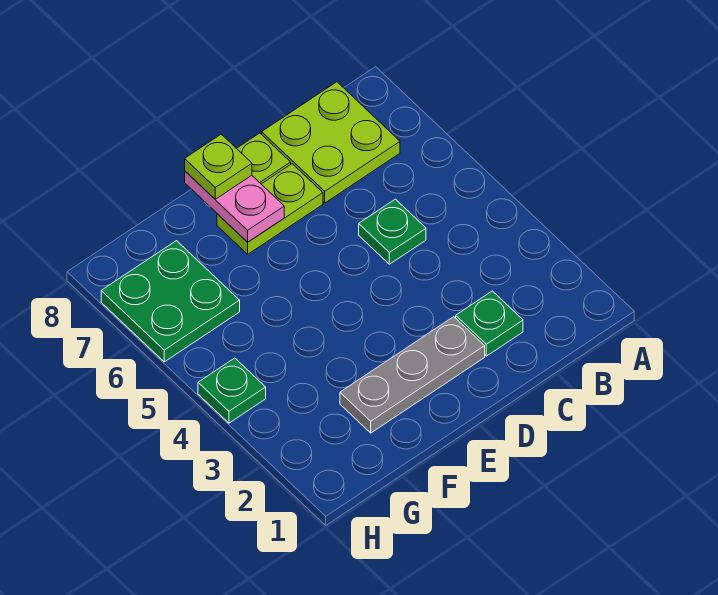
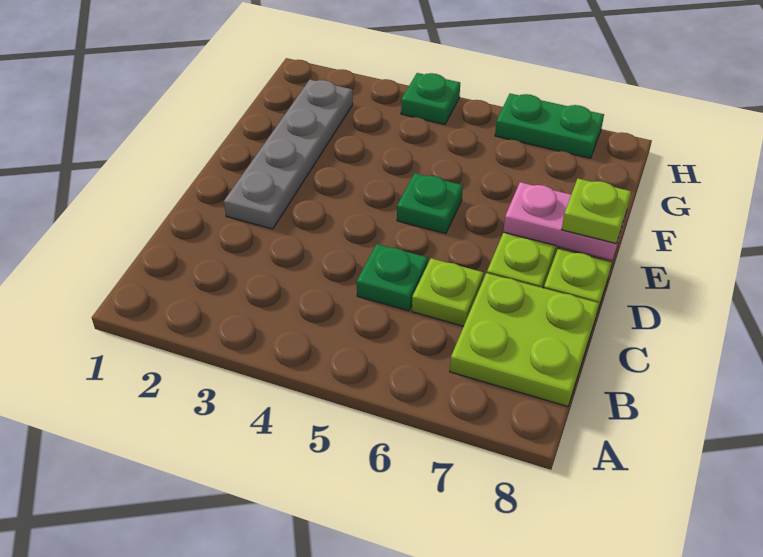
green 1x1 plate [456,291,523,356] -> green 1x1 plate moved to [397,173,463,234]
none -> lime 1x1 plate [412,258,483,326]
grey 1x3 plate [340,317,485,433] -> grey 1x4 plate [224,80,353,229]
green 2x2 plate [101,241,240,362] -> green 1x2 plate [495,94,604,158]

